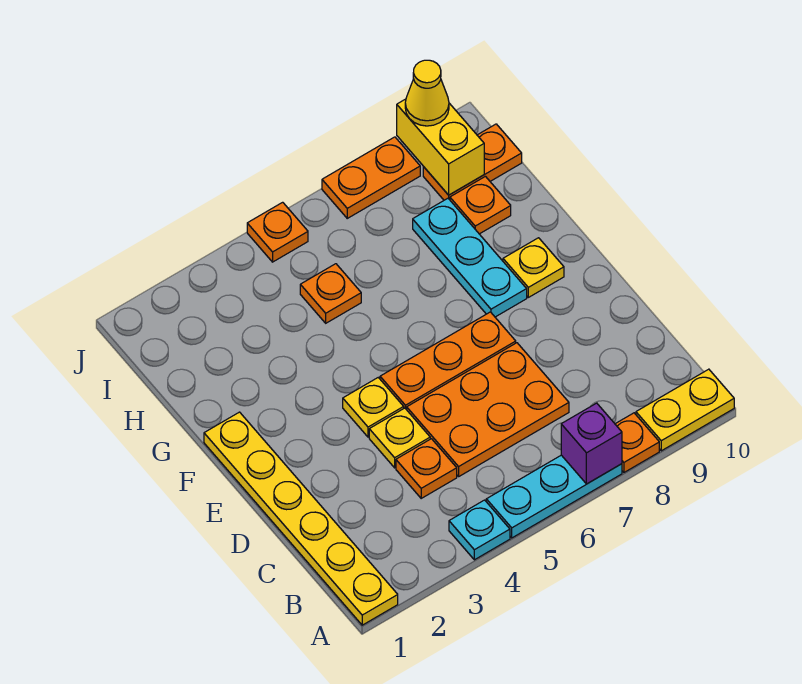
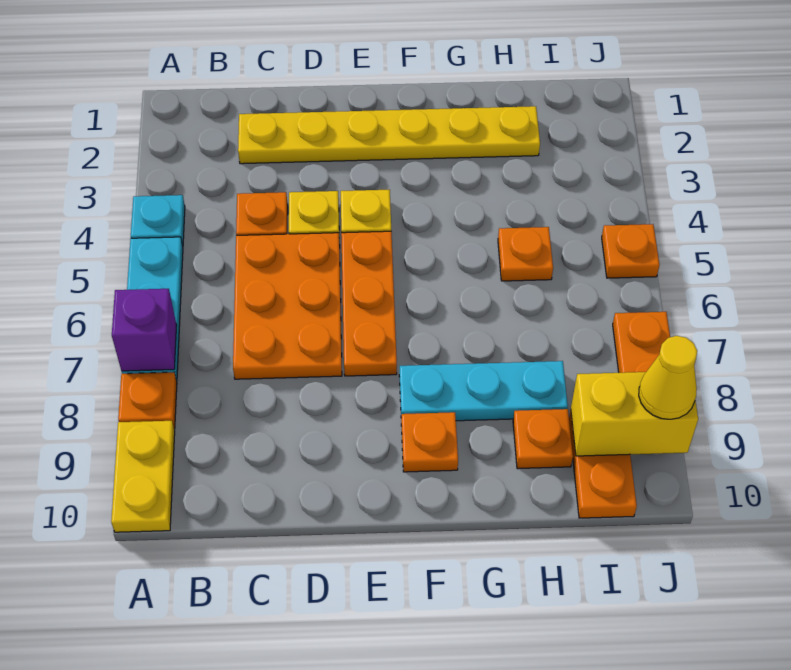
yellow 1x6 plate [204,412,398,625] -> yellow 1x6 plate moved to [238,106,540,164]
yellow 1x1 plate [503,238,564,297] -> orange 1x1 plate [401,412,458,472]

